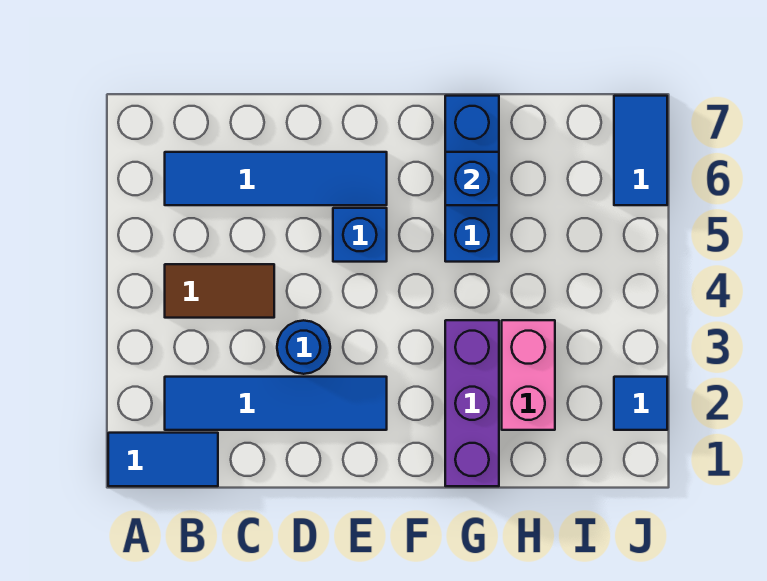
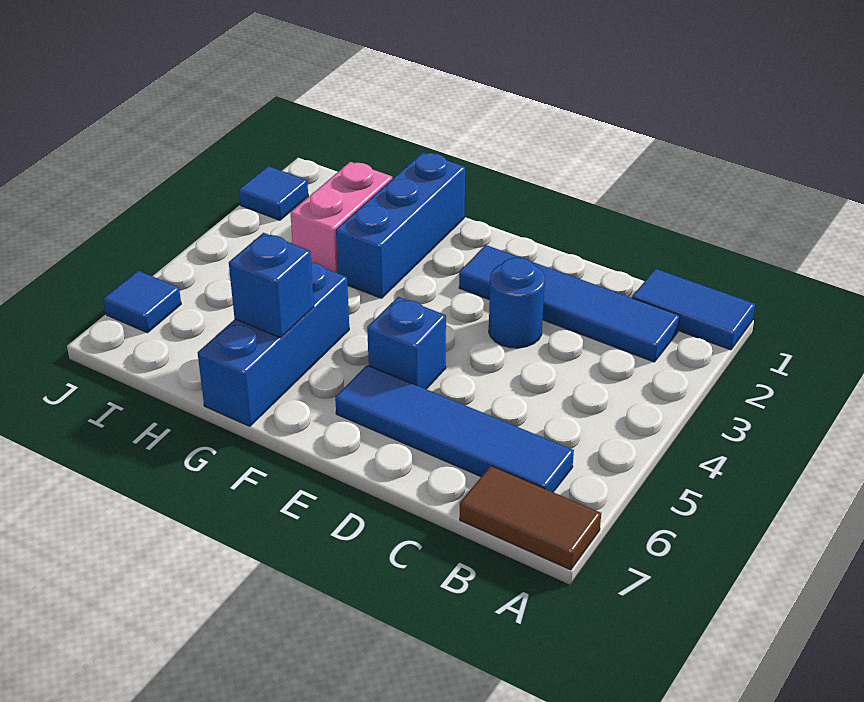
brown 1x2 tile [165,264,274,318] -> brown 1x2 tile moved to [460,466,601,570]
purple 1x3 brick [445,320,499,486] -> blue 1x3 brick [336,152,465,298]
blue 1x2 tile [614,96,667,205] -> blue 1x1 tile [104,271,181,333]

